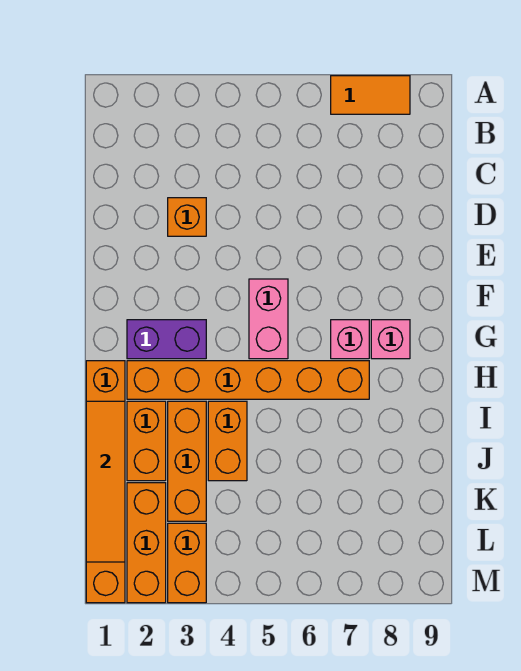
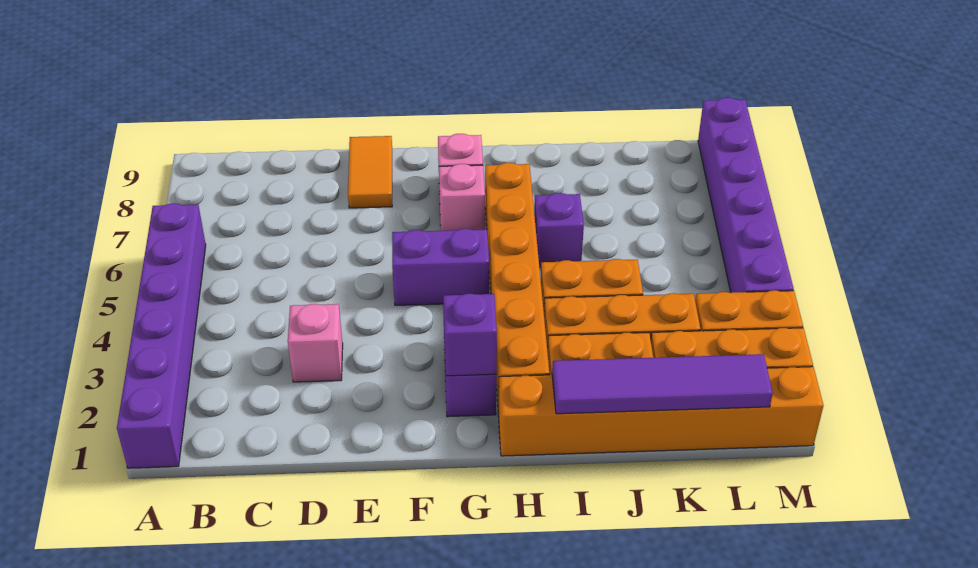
none -> purple 1x6 brick [117,203,206,468]
orange 1x2 tile [331,76,410,114] -> orange 1x2 tile moved to [348,136,392,208]
orange 1x1 brick [168,198,206,236] -> pink 1x1 brick [288,304,343,382]
pink 1x2 brick [249,279,288,359] -> purple 1x2 brick [392,229,489,305]
none -> purple 1x1 brick [443,294,497,376]
orange 1x4 tile [86,401,125,562] -> purple 1x4 tile [552,354,773,414]
none -> purple 1x1 brick [534,193,584,267]
none -> purple 1x6 brick [698,98,794,293]

